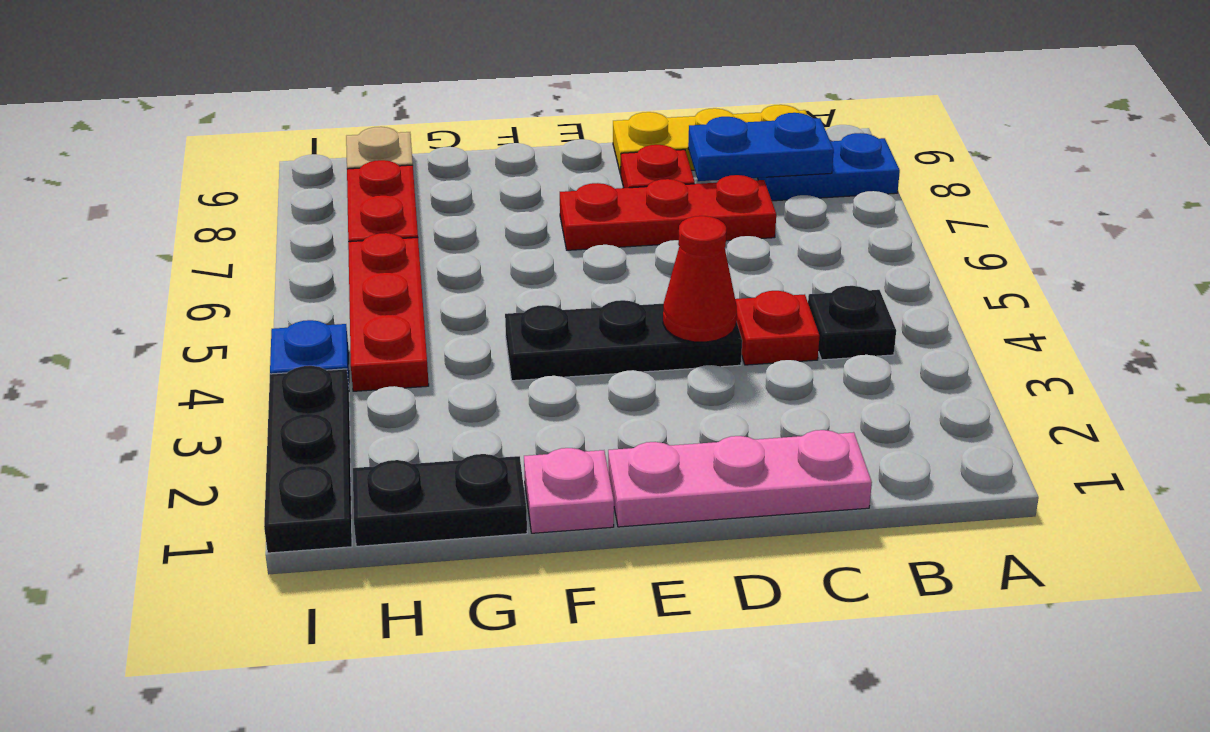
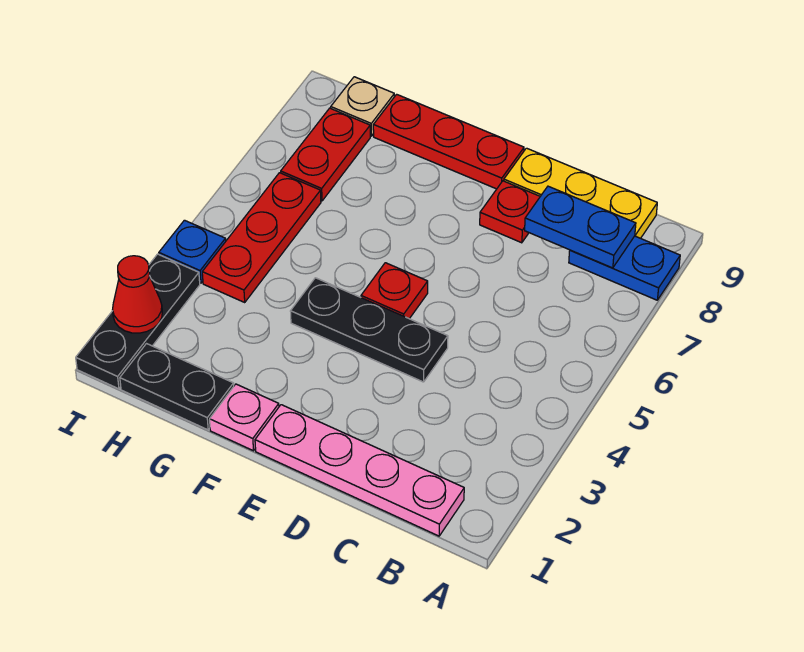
black 1x1 plate [808,286,896,360] -> none
pink 1x3 plate [608,430,872,527] -> pink 1x4 plate [255,405,464,536]
red 1x1 plate [735,291,820,365] -> red 1x1 plate moved to [361,263,428,319]
red 1x3 plate [560,175,776,250] -> red 1x3 plate moved to [373,94,524,189]
red 1x1 cone [663,216,737,342] -> red 1x1 cone moved to [113,256,162,333]

